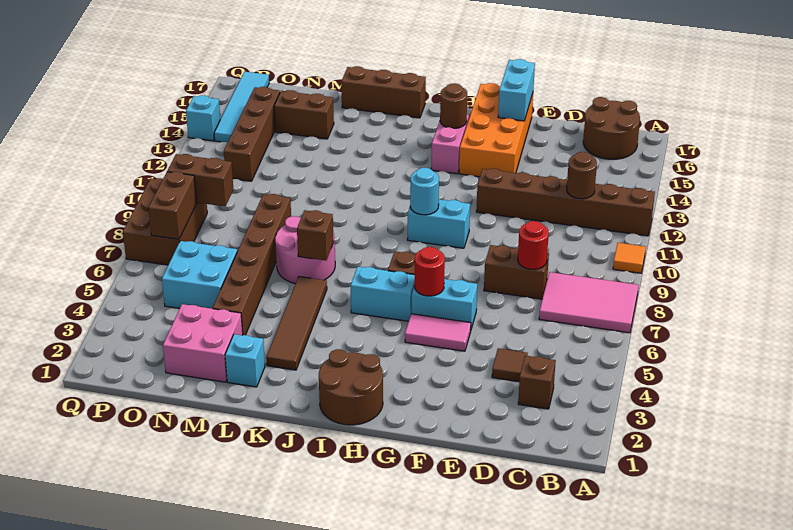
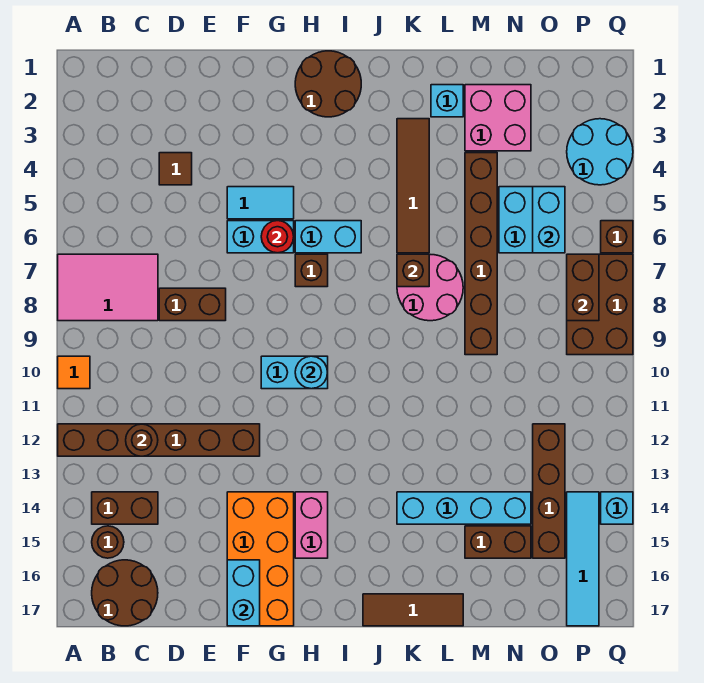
brown 1x1 brick [518,356,556,409] -> brown 1x1 brick moved to [601,221,633,253]
red 1x1 round brick [518,221,549,270] -> none
pink 1x2 tile [405,314,471,351] -> cyan 1x2 tile [227,187,294,219]
brown 1x1 round brick [440,83,467,128] -> brown 1x1 round brick moved to [92,526,124,558]
brown 1x3 brick [341,66,426,118] -> brown 1x3 tile [363,594,463,626]
none -> cyan 1x4 brick [397,492,531,524]
none -> cyan 1x2 brick [533,187,565,253]
brown 1x2 brick [167,154,233,207] -> brown 1x2 brick moved to [92,492,158,524]
none -> cyan 2x2 round brick [567,119,633,185]

